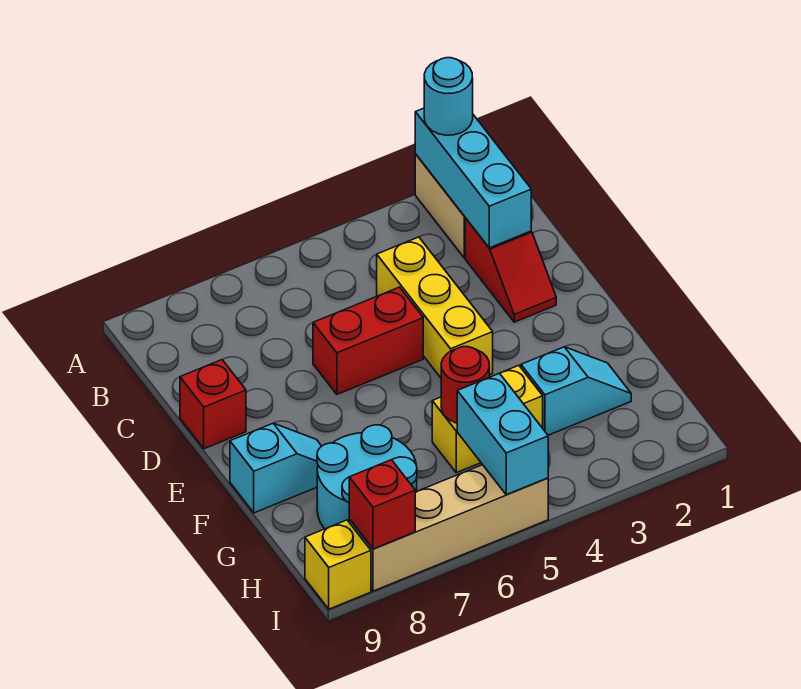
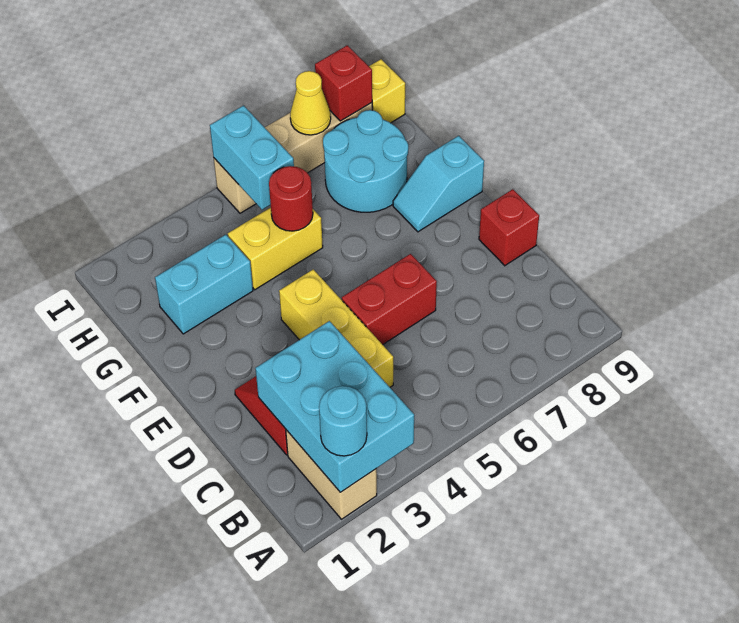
cyan 1x3 brick [415,108,531,248] -> cyan 2x3 brick [255,321,414,492]
cyan 1x2 slope [521,347,631,435] -> cyan 1x2 brick [155,235,253,334]
none -> yellow 1x1 cone [290,71,331,135]

